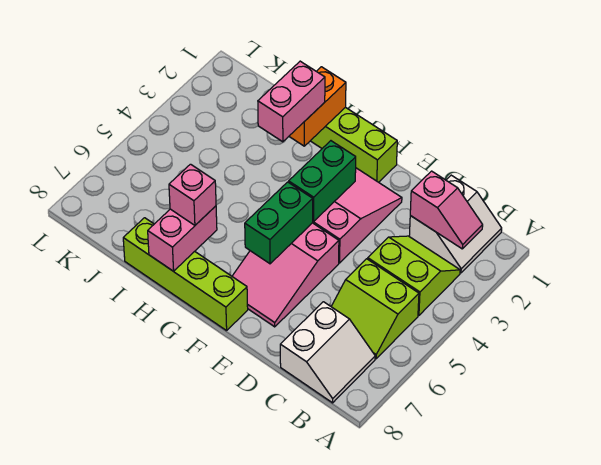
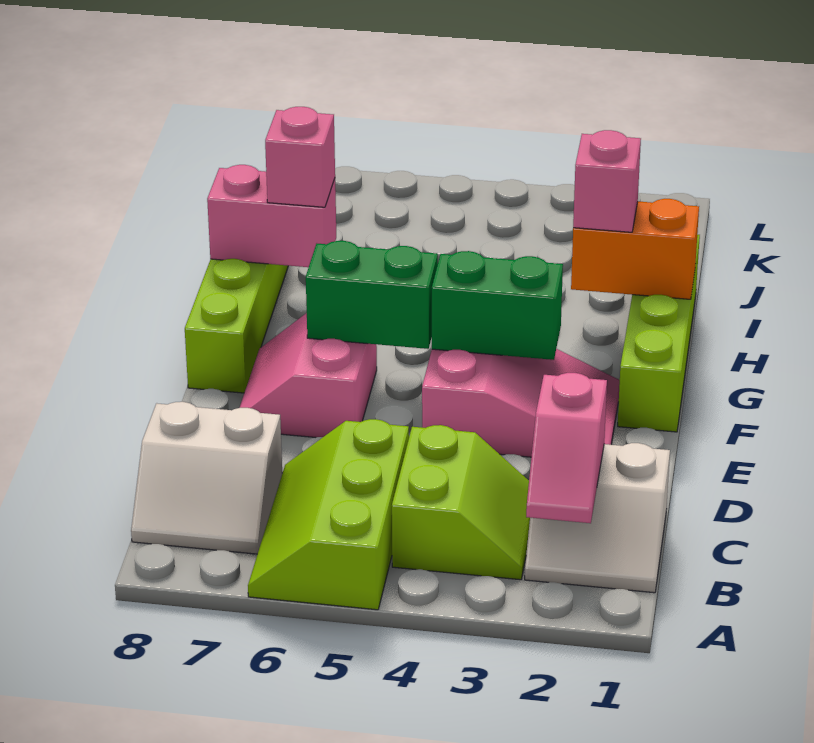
lime 2x2 slope [331,259,419,359] -> lime 2x3 slope [248,419,409,610]
pink 2x3 slope [232,223,339,327] -> pink 2x2 slope [240,313,377,438]
pink 1x2 brick [258,61,325,142] -> pink 1x1 brick [573,130,641,232]

